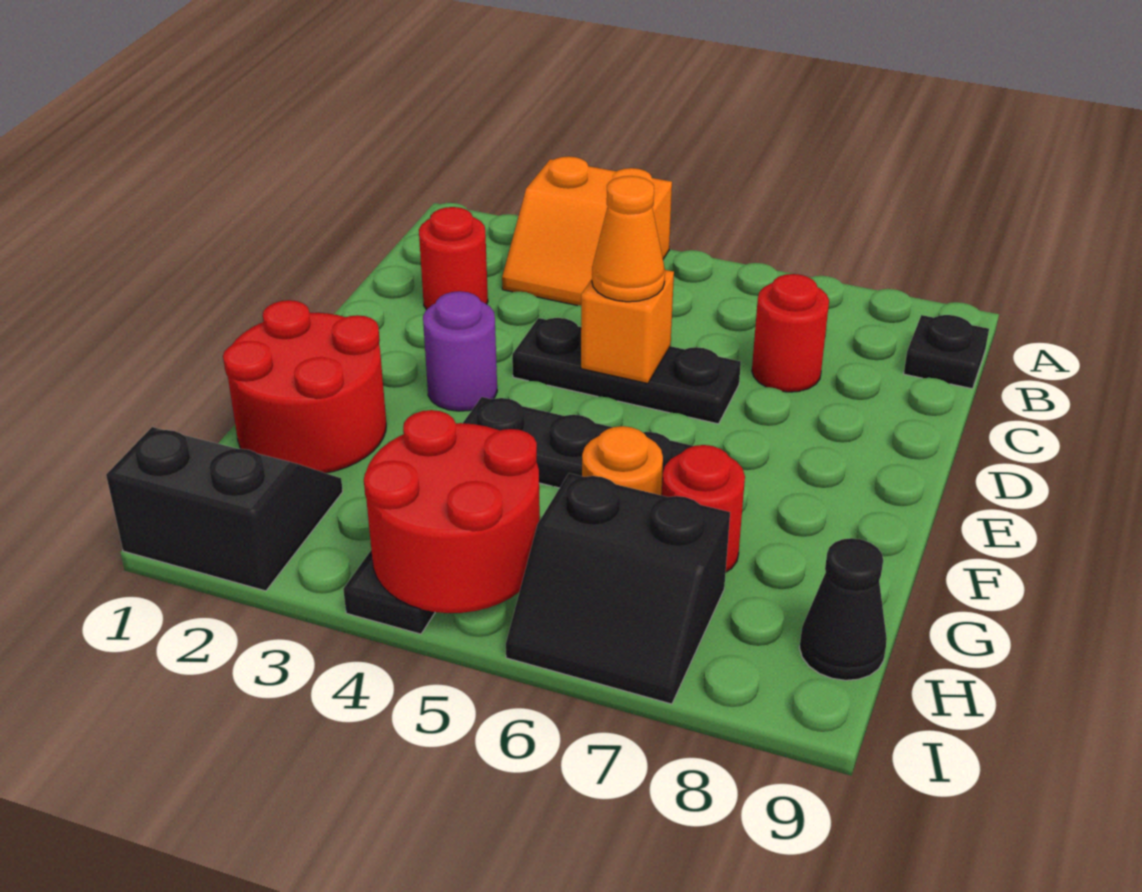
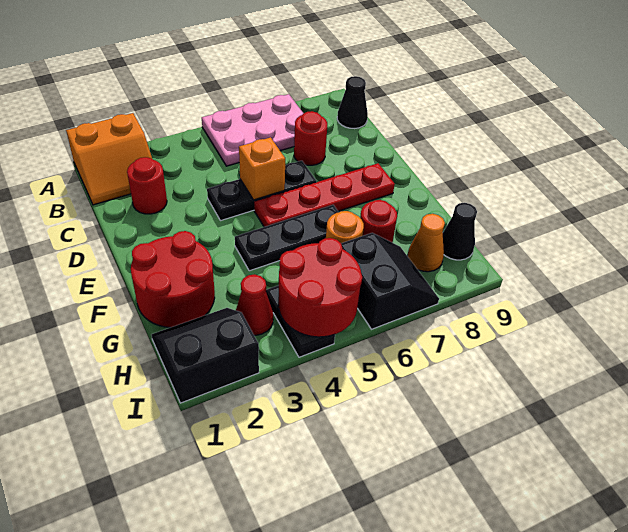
orange 2x2 slope [502,156,672,306] -> orange 2x2 slope moved to [66,113,152,205]
none -> pink 2x3 plate [202,94,303,166]
black 1x1 plate [904,315,989,389] -> black 1x1 cone [337,76,368,129]
orange 1x1 cone [592,176,665,302] -> orange 1x1 cone moved to [407,214,445,272]
purple 1x1 round brick [423,291,497,411] -> none
none -> red 1x4 plate [254,163,395,227]
none -> red 1x1 cone [236,274,273,335]
black 2x2 slope [506,473,730,704] -> black 2x2 slope turned to [341,233,439,329]

